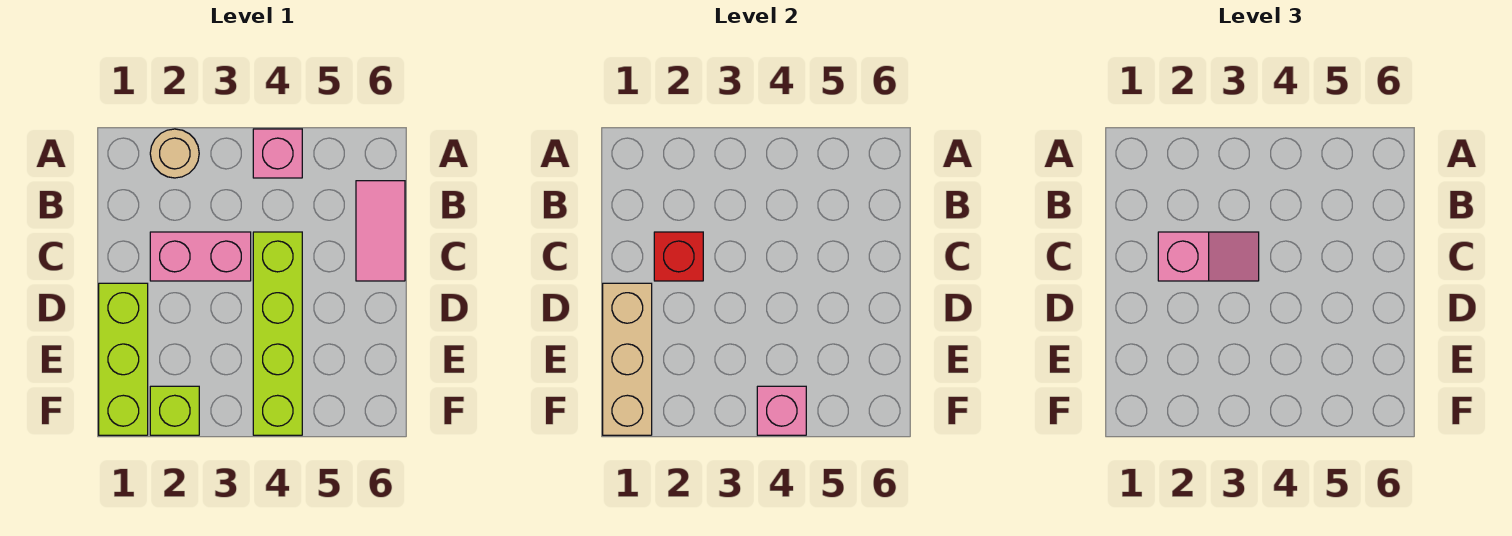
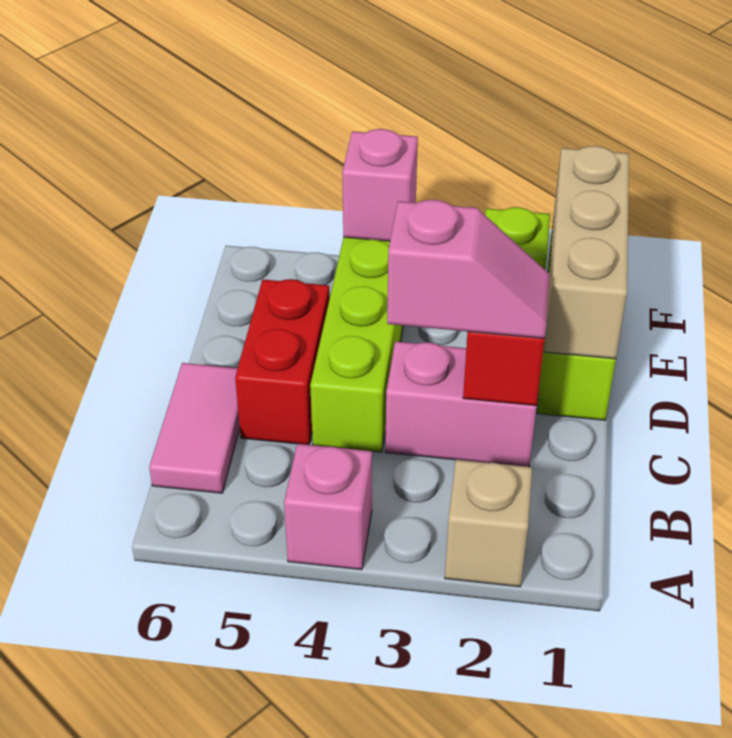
tan 1x1 round brick [150,129,199,178] -> tan 1x1 brick [445,460,532,587]
pink 1x2 slope [1158,232,1259,281] -> pink 1x2 slope turned to [387,200,550,339]
none -> red 1x2 brick [235,279,330,445]

